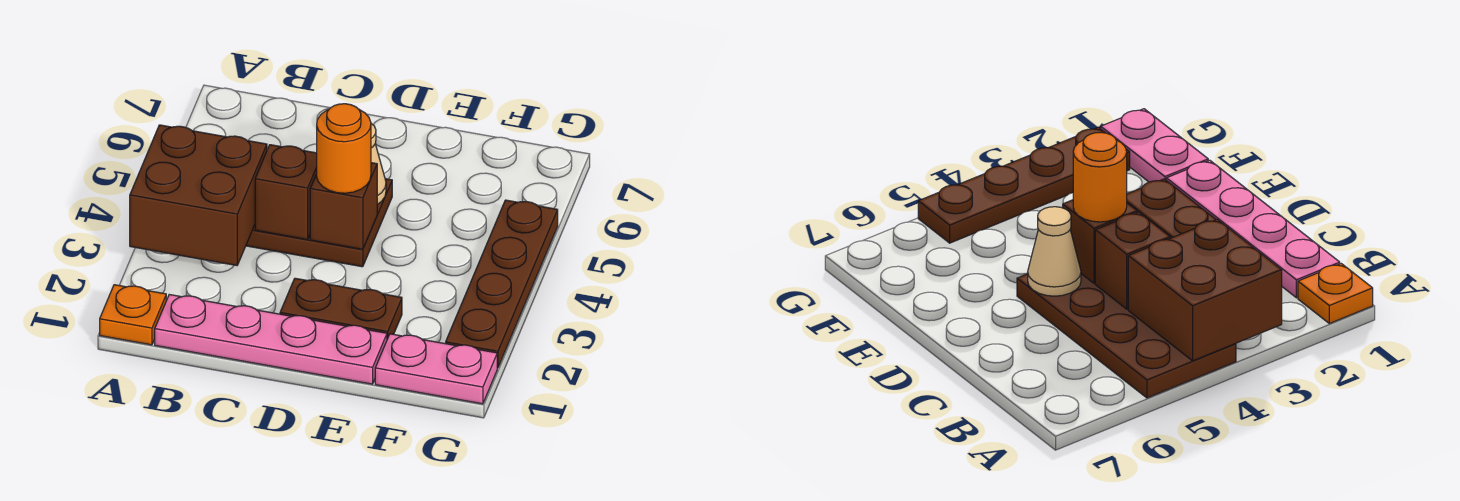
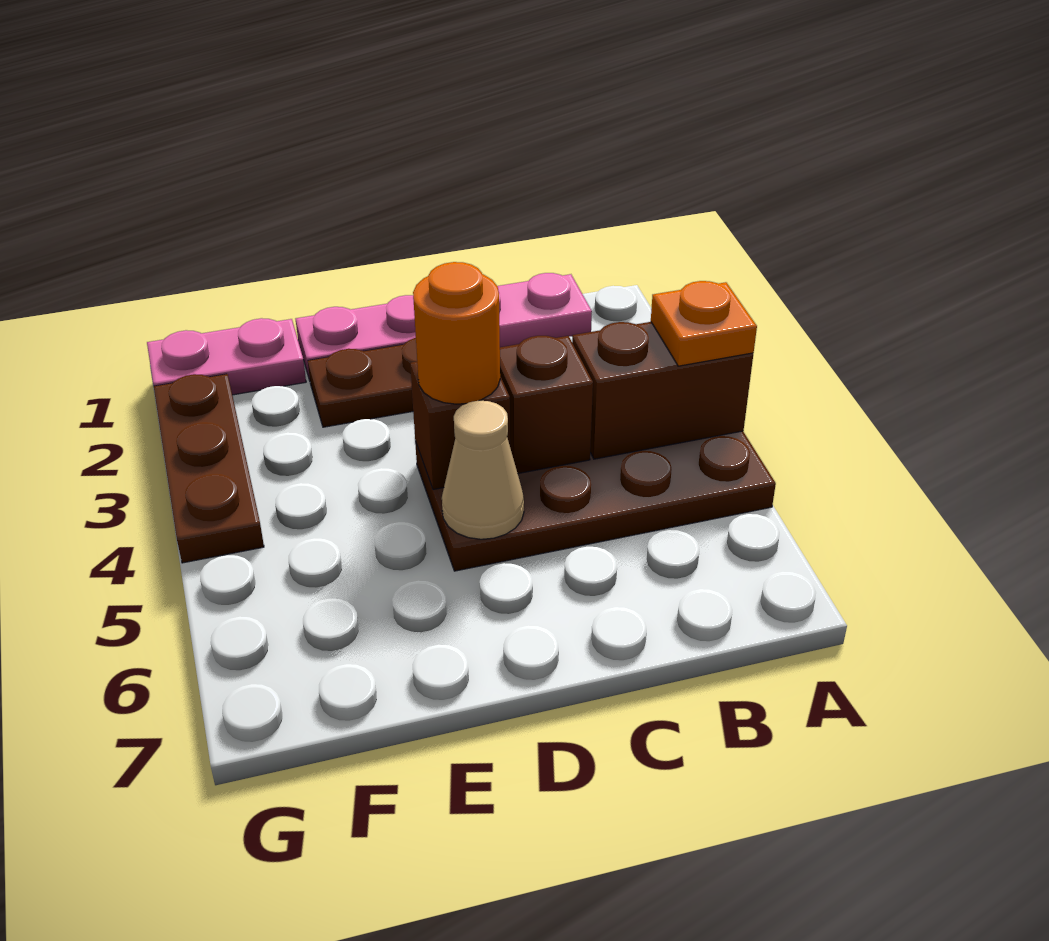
orange 1x1 plate [100,285,166,345] -> orange 1x1 plate moved to [651,281,757,366]
brown 2x2 brick [130,125,267,265] -> brown 1x2 brick [572,322,753,459]
brown 1x4 plate [446,200,558,368] -> brown 1x3 plate [154,374,264,563]

